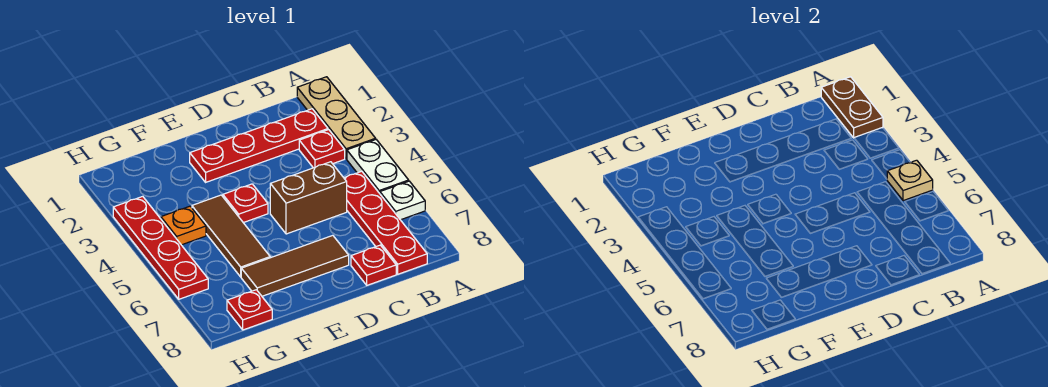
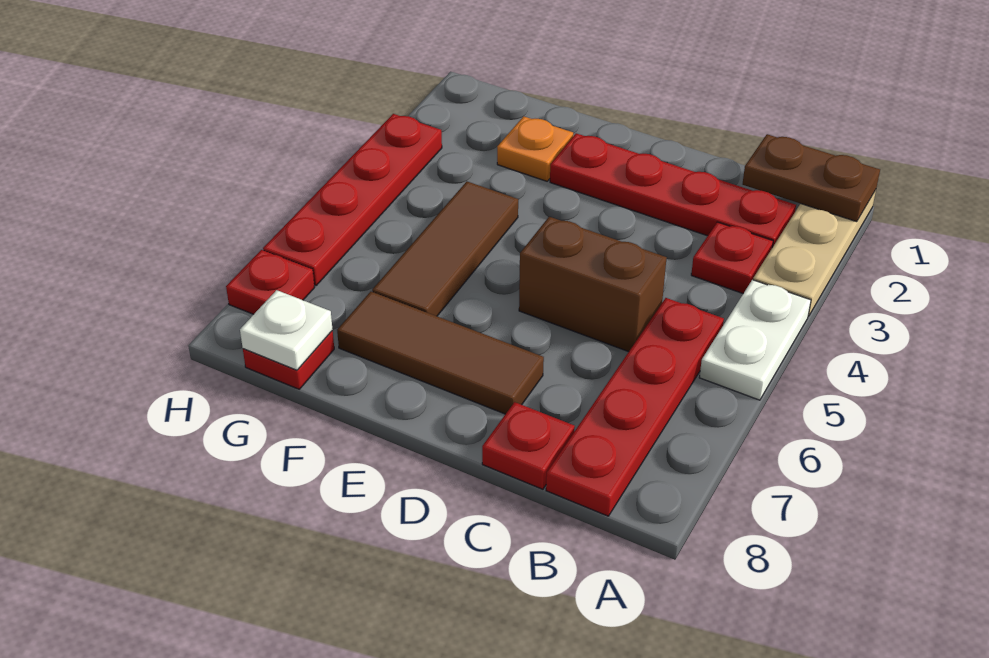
brown 1x2 plate [821,77,883,138] -> brown 1x2 plate turned to [743,134,880,222]
tan 1x1 plate [887,160,933,201] -> none
white 1x1 plate [380,181,425,220] -> white 1x1 plate moved to [240,290,333,370]
red 1x1 plate [223,184,268,223] -> red 1x1 plate moved to [226,250,315,314]
orange 1x1 plate [161,206,206,245] -> orange 1x1 plate moved to [497,116,573,181]

